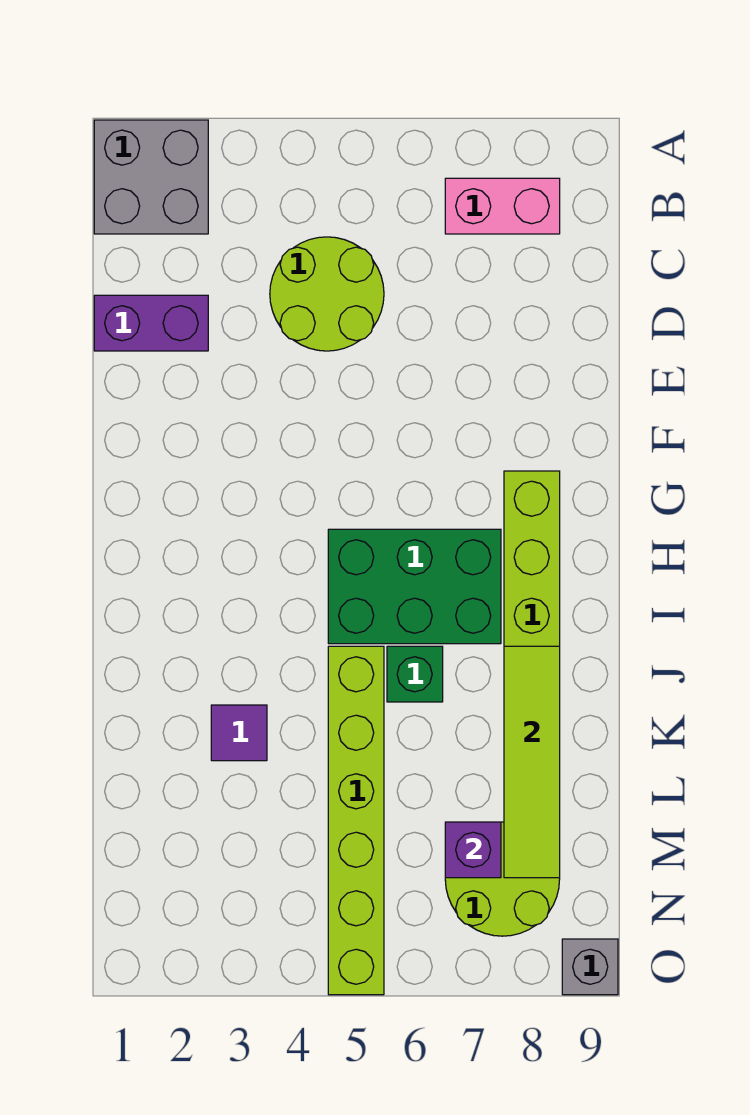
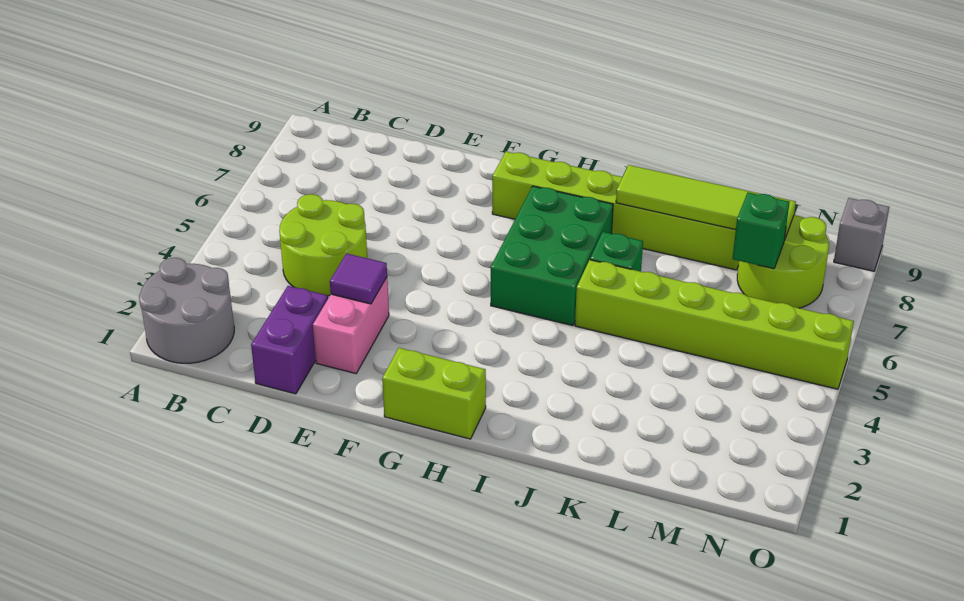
grey 2x2 brick [94,120,208,234] -> grey 2x2 round brick [139,258,234,363]
pink 1x2 brick [445,178,560,234] -> pink 1x2 brick moved to [313,277,389,374]
none -> lime 1x2 brick [382,348,486,439]
purple 1x1 tile [211,705,267,761] -> purple 1x1 tile moved to [330,254,387,304]
purple 1x1 brick [445,822,501,878] -> green 1x1 brick [733,193,789,269]

